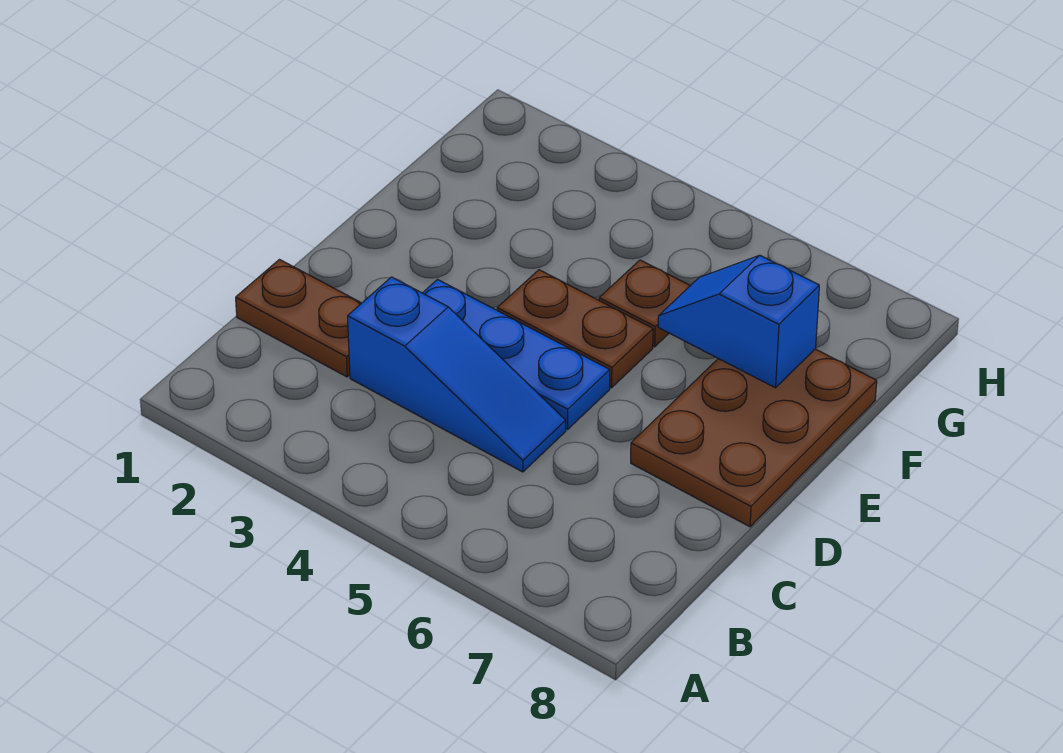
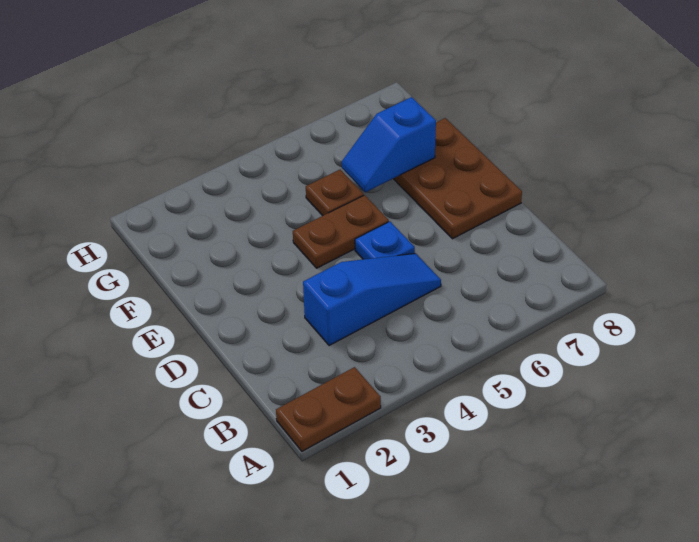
brown 1x2 plate [236,260,361,377] -> brown 1x2 plate moved to [276,367,381,451]
blue 1x3 plate [423,280,610,429] -> blue 1x1 plate [355,221,415,259]

